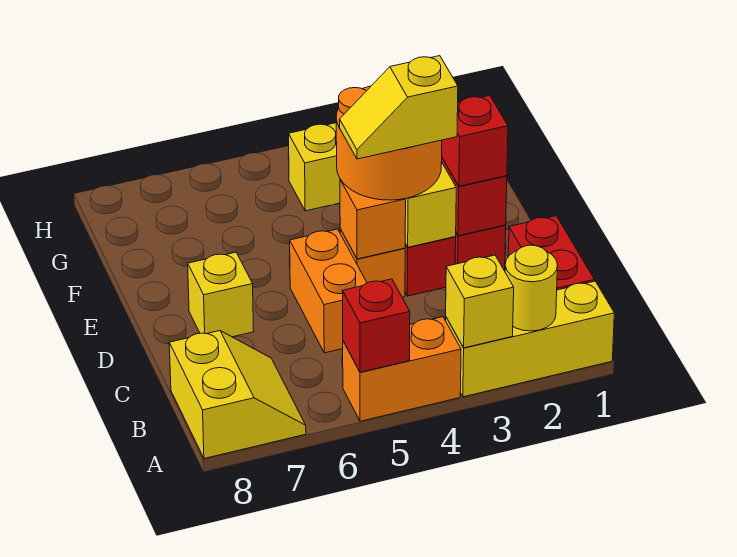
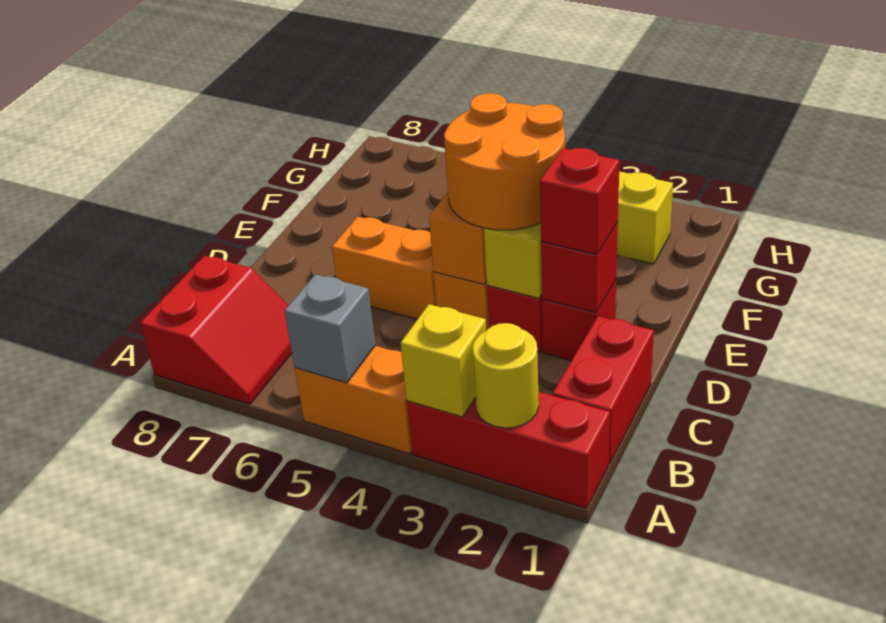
yellow 1x3 brick [446,281,614,397] -> red 1x3 brick [407,392,610,509]
red 1x1 brick [342,279,410,372] -> grey 1x1 brick [285,274,375,383]
yellow 2x2 slope [169,331,306,459] -> red 2x2 slope [140,256,292,404]
orange 1x2 brick [290,229,367,353] -> orange 1x2 brick turned to [332,217,436,319]
yellow 1x2 slope [340,56,458,159] -> none
yellow 1x1 brick [188,252,254,337] -> none

